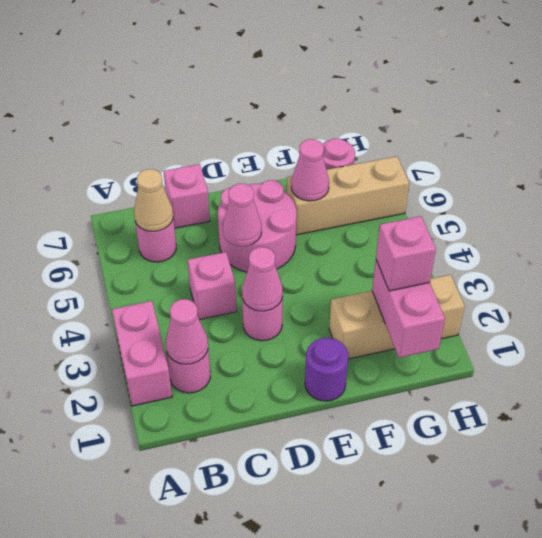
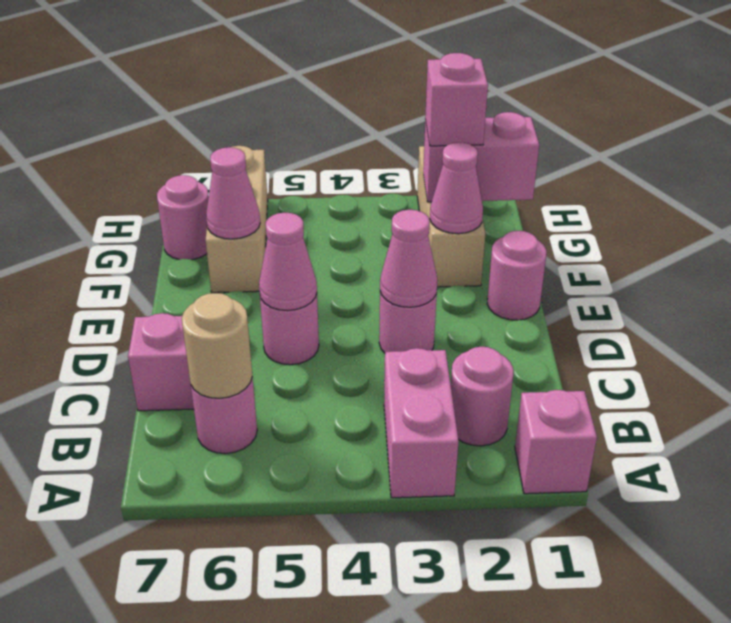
pink 1x2 brick [112,301,172,406] -> pink 1x2 brick turned to [384,348,459,498]
pink 1x1 cone [166,299,208,364] -> pink 1x1 cone moved to [430,142,483,234]
tan 1x1 cone [134,169,173,231] -> tan 1x1 round brick [182,293,252,398]
pink 1x1 brick [188,252,237,320] -> pink 1x1 brick moved to [515,390,597,494]
pink 2x2 round brick [218,180,297,272] -> pink 1x1 round brick [260,294,319,365]
purple 1x1 round brick [305,338,348,401] -> pink 1x1 round brick [487,231,546,320]

